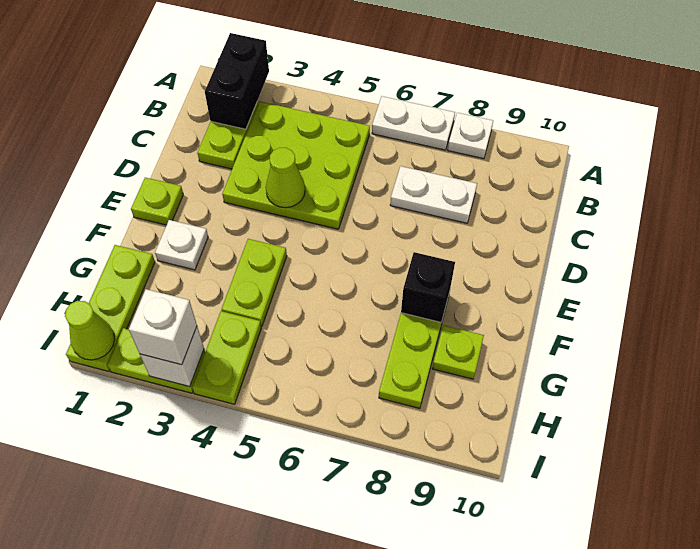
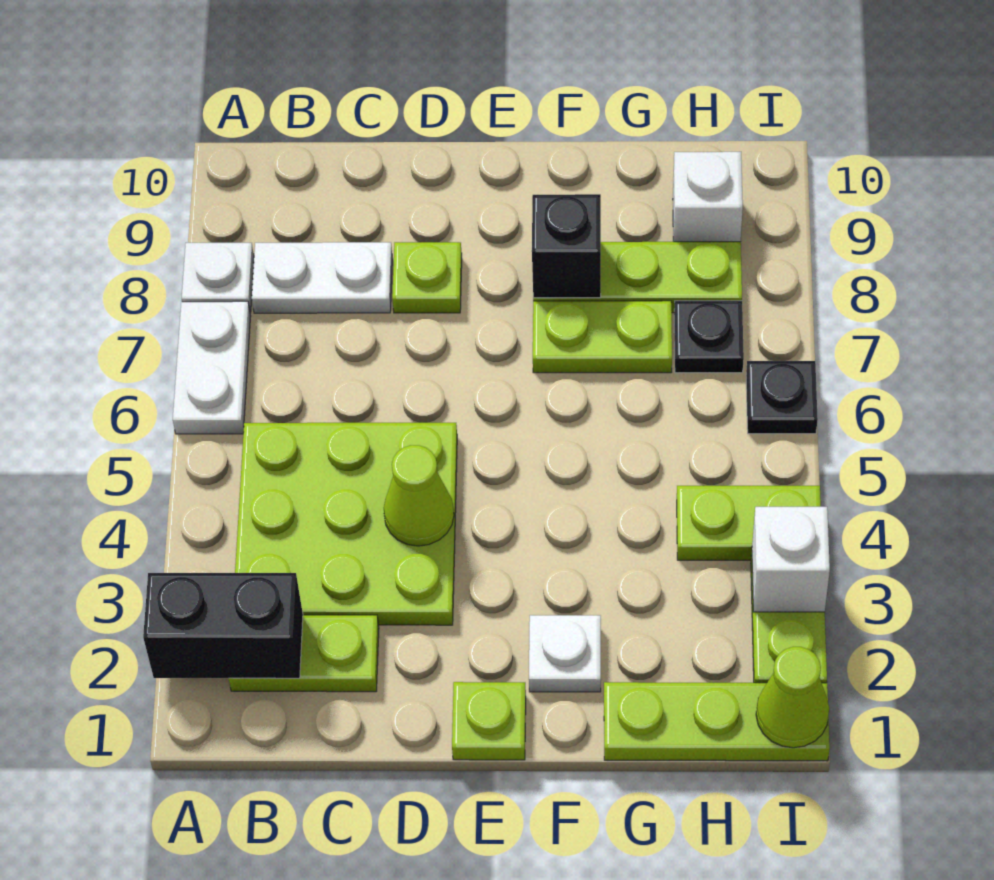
white 1x2 plate [390,166,477,223] -> white 1x2 plate turned to [252,242,392,313]
lime 1x2 plate [222,239,287,326] -> lime 1x2 plate moved to [533,301,672,373]
lime 1x1 plate [432,325,484,379] -> lime 1x1 plate moved to [392,242,462,313]
none -> black 1x1 plate [674,301,744,373]
white 1x1 brick [129,289,197,365] -> white 1x1 brick moved to [673,152,743,242]
none -> black 1x1 plate [746,361,818,434]

